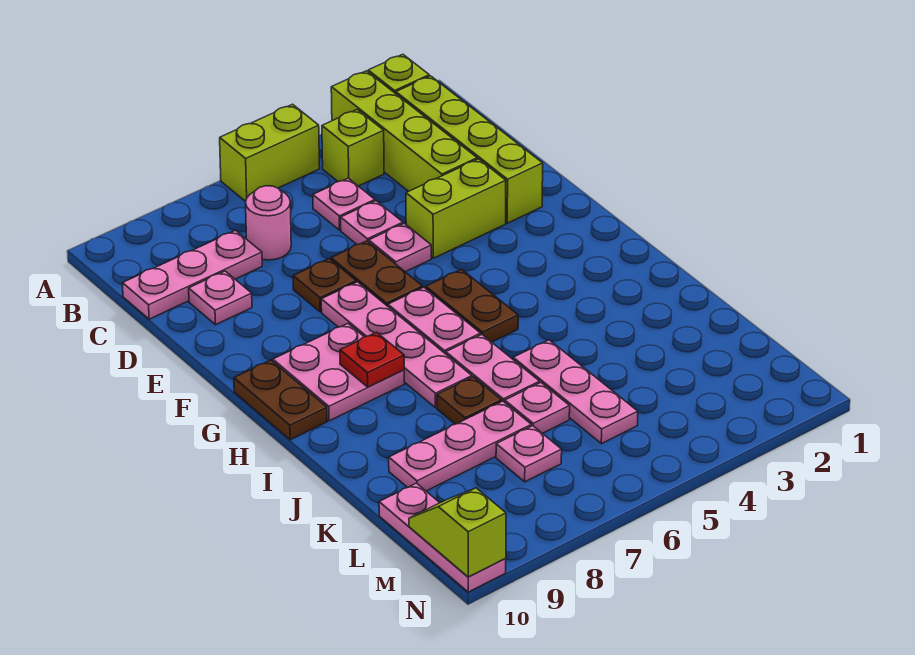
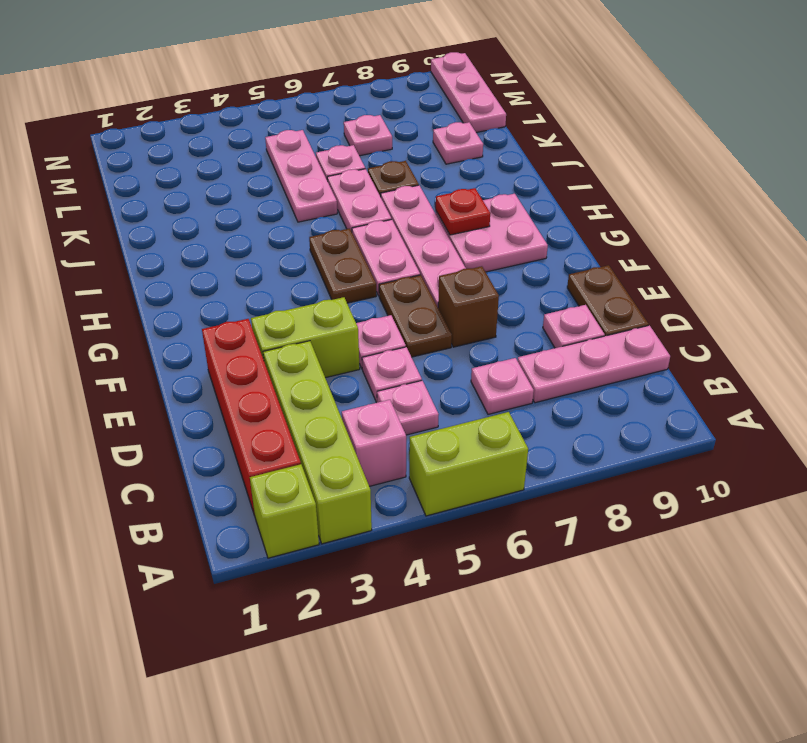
lime 1x4 brick [396,76,543,223] -> red 1x4 brick [202,319,301,516]
lime 1x1 brick [322,110,384,186] -> pink 1x1 brick [342,400,406,486]
pink 1x1 round brick [246,186,291,260] -> pink 1x1 plate [471,358,534,414]
brown 1x1 plate [293,259,356,312] -> brown 1x1 brick [438,266,499,347]
brown 1x2 plate [234,360,327,440] -> brown 1x2 plate moved to [567,265,648,336]
pink 1x3 plate [389,401,531,491] -> pink 1x1 plate [433,122,483,164]
lime 1x2 slope [409,488,506,577] -> none

